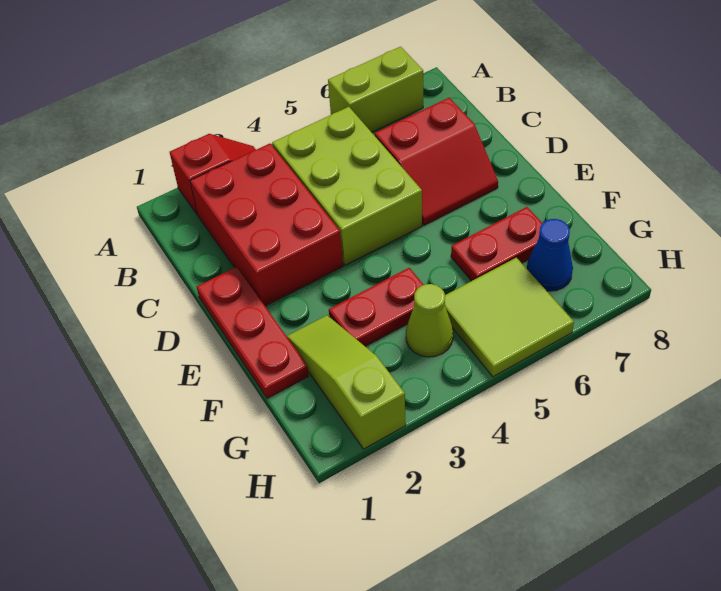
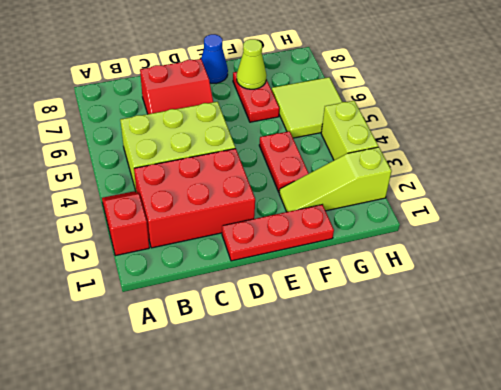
lime 1x2 brick [328,47,423,132] -> lime 1x2 brick moved to [321,101,378,160]
red 2x2 slope [375,98,498,225] -> red 2x2 slope turned to [140,59,213,114]
lime 1x1 cone [406,284,453,357] -> lime 1x1 cone moved to [237,39,267,89]
blue 1x1 cone [527,219,573,291] -> blue 1x1 cone moved to [201,34,228,83]

